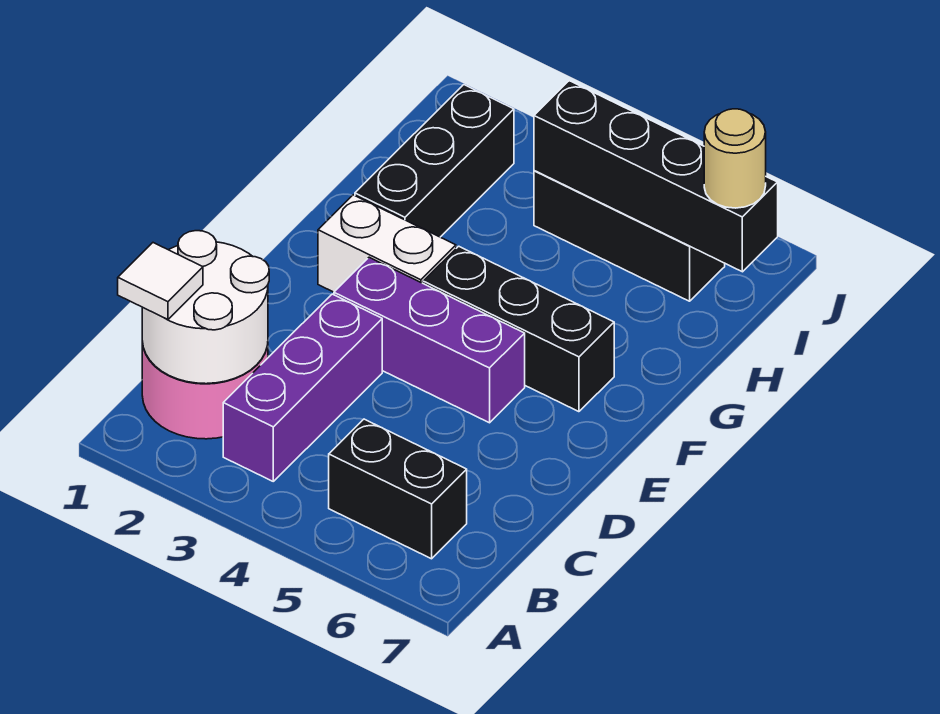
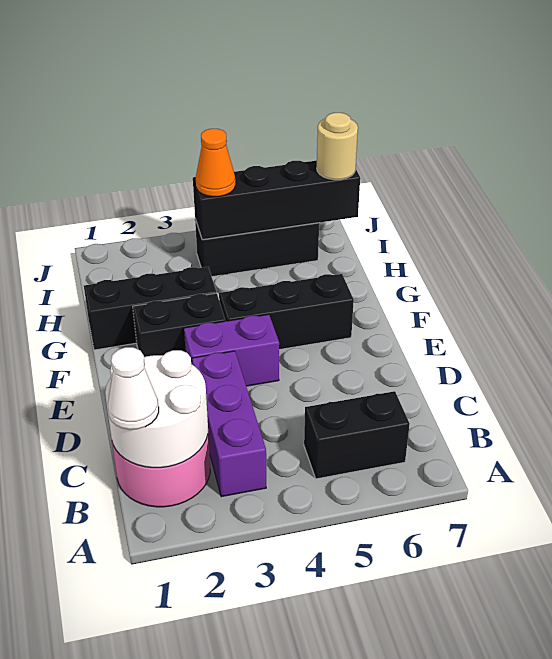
white 1x1 tile [118,243,203,319] -> white 1x1 cone [108,347,159,430]
purple 1x3 brick [334,257,525,423] -> purple 1x2 brick [184,314,279,386]
white 1x2 brick [318,195,456,292] -> black 1x2 brick [133,293,225,357]
black 1x3 brick [355,85,514,237] -> black 1x3 brick turned to [84,267,216,350]
none -> orange 1x1 cone [196,129,235,197]

